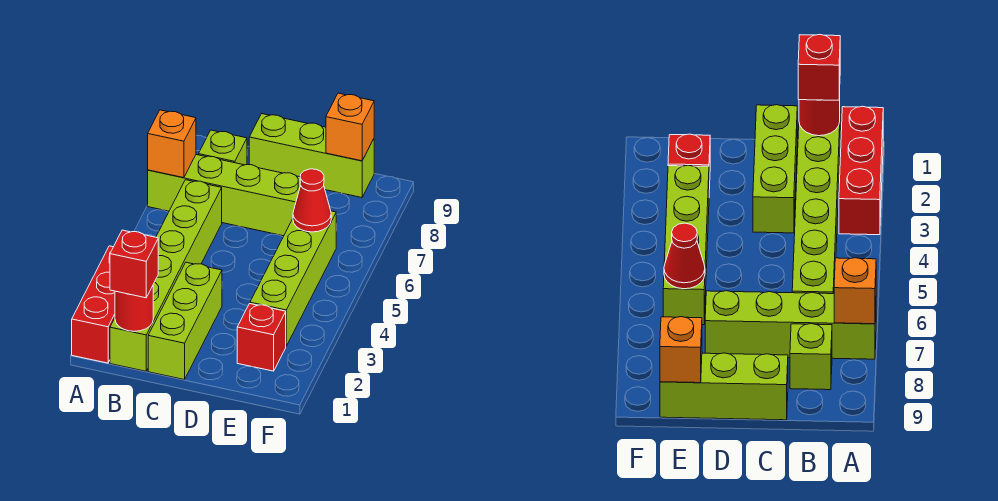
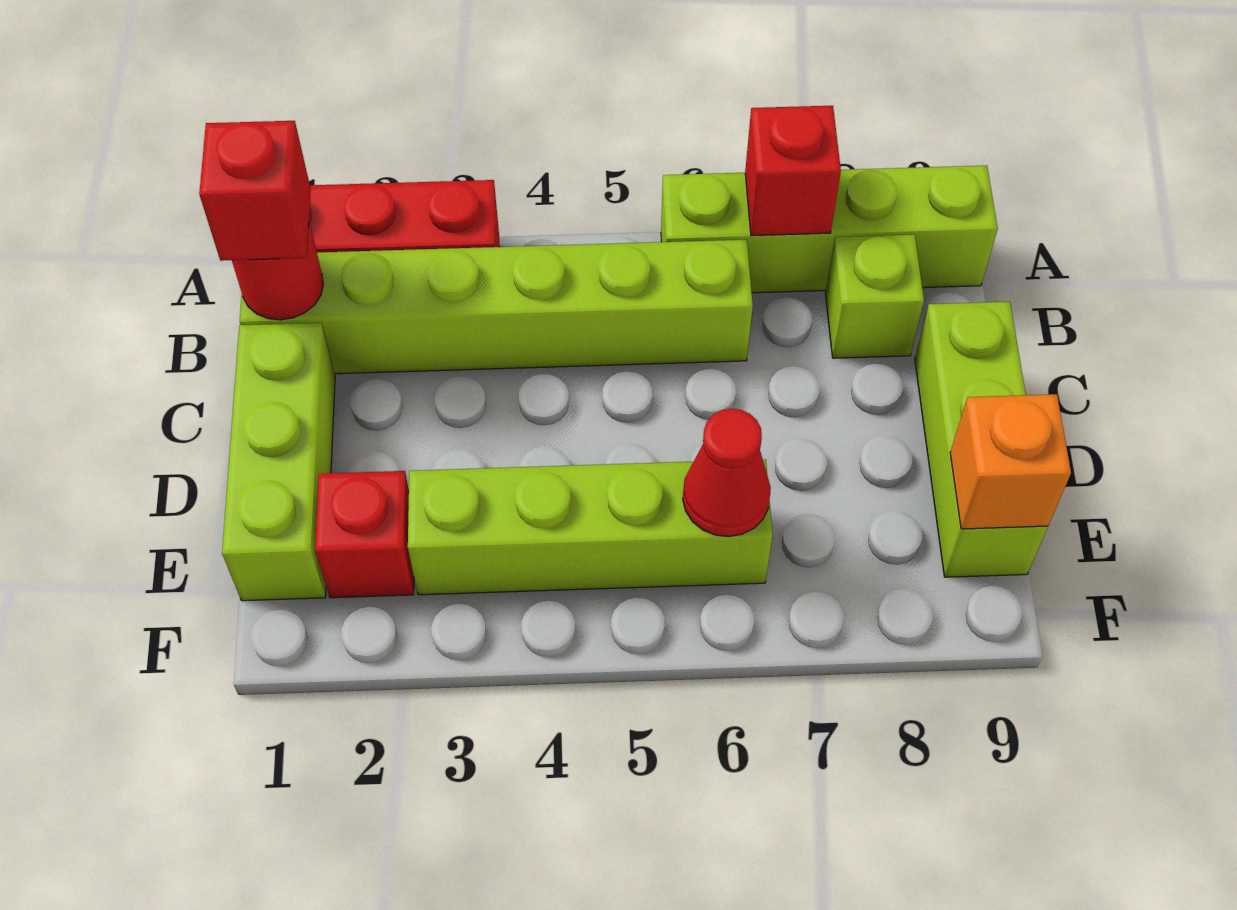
lime 1x4 brick [148,155,301,236] -> lime 1x4 brick turned to [661,166,998,293]
orange 1x1 brick [148,110,196,178] -> red 1x1 brick [745,106,841,236]
lime 1x3 brick [148,262,222,380] -> lime 1x3 brick turned to [222,323,335,601]

